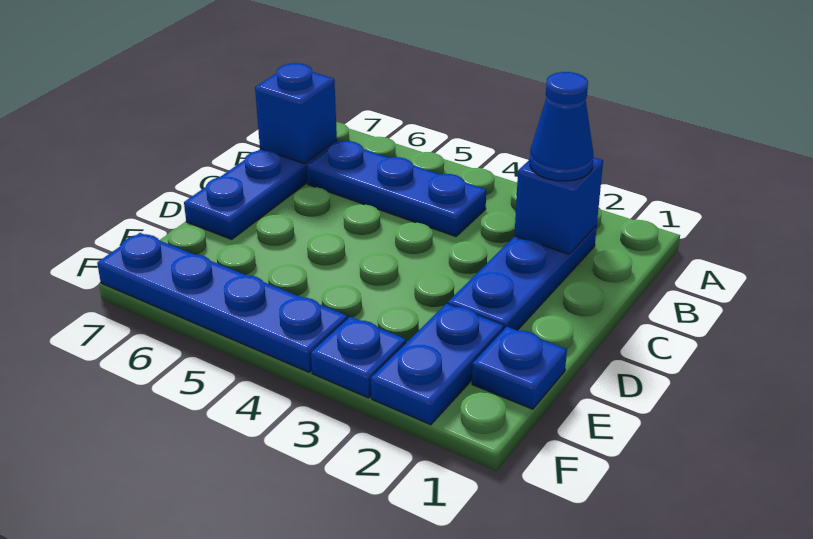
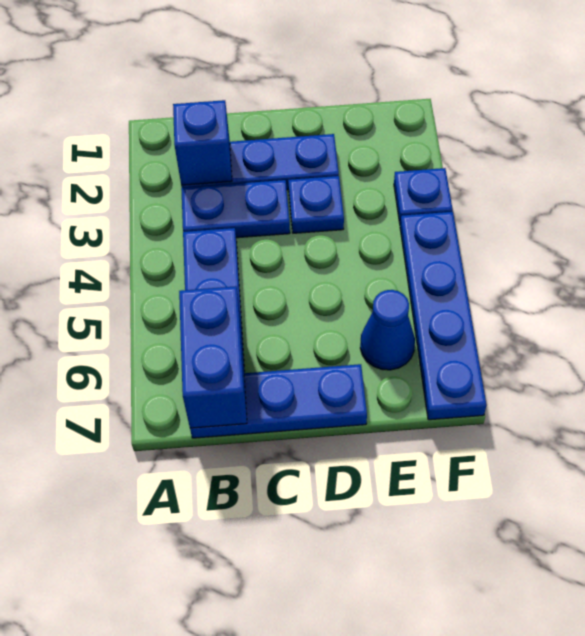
blue 1x1 cone [530,72,593,181] -> blue 1x1 cone moved to [360,290,415,370]
blue 1x1 brick [255,63,337,164] -> blue 1x2 brick [179,286,247,428]
blue 1x1 plate [472,327,567,409] -> blue 1x1 plate moved to [288,176,344,233]
blue 1x2 plate [371,304,504,425] -> blue 1x2 plate moved to [181,180,290,238]

